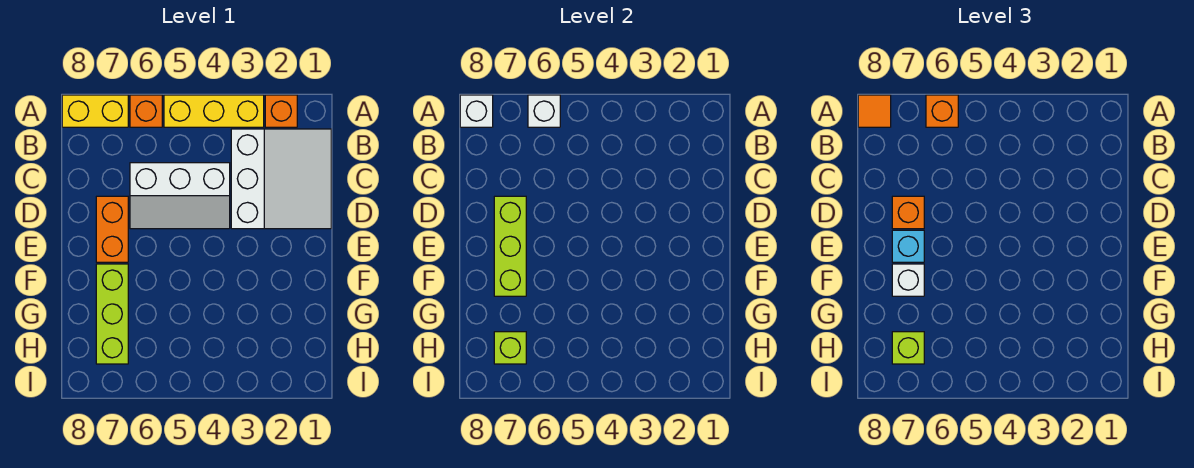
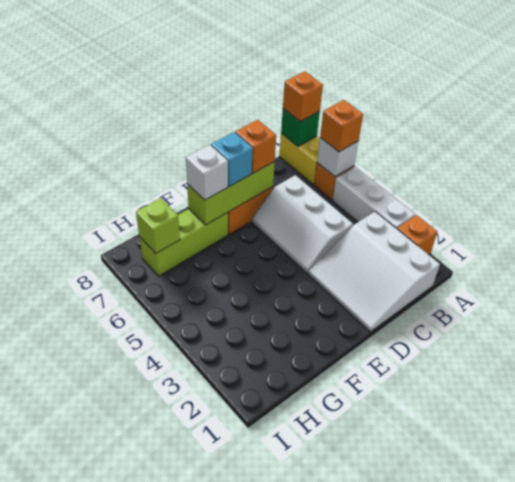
yellow 1x3 brick [164,95,264,127] -> white 1x3 brick [333,167,415,229]
white 1x1 brick [460,95,493,127] -> green 1x1 brick [281,109,320,146]
orange 1x1 tile [858,95,891,127] -> orange 1x1 brick [283,71,323,122]
white 3x3 slope [231,129,331,229] -> white 3x3 slope turned to [308,211,440,332]
lime 1x1 brick [892,332,924,364] -> none

